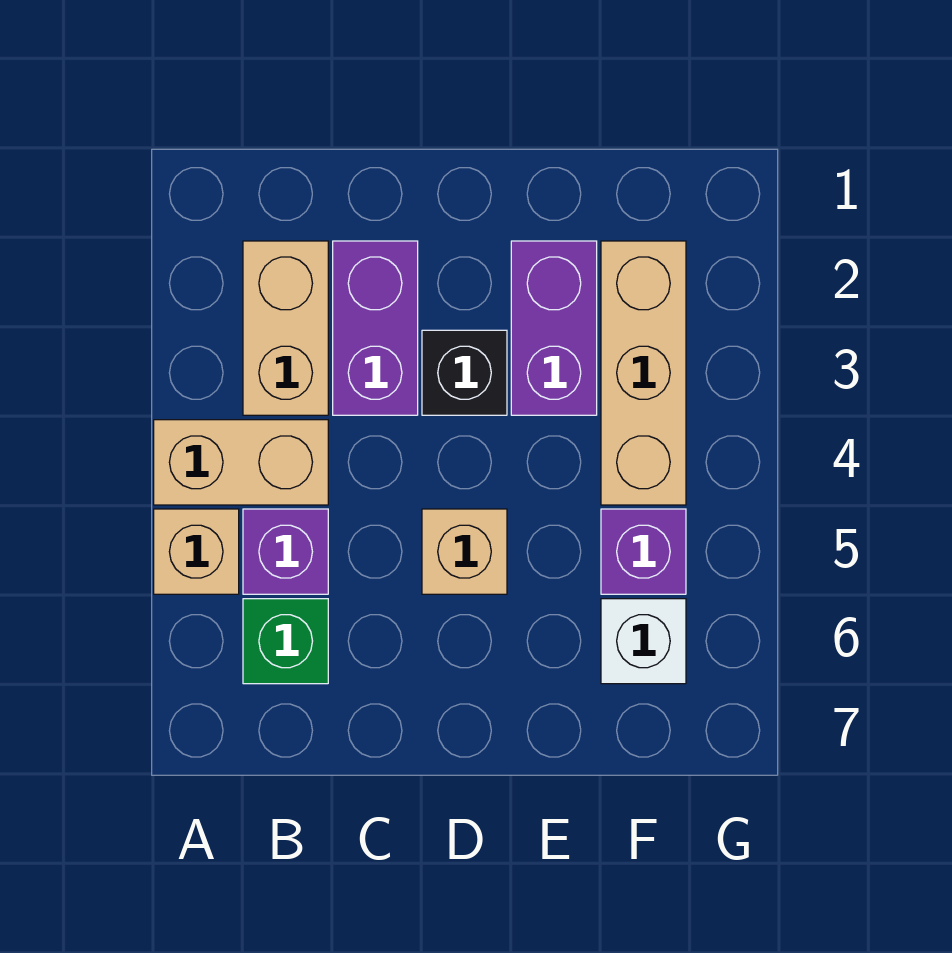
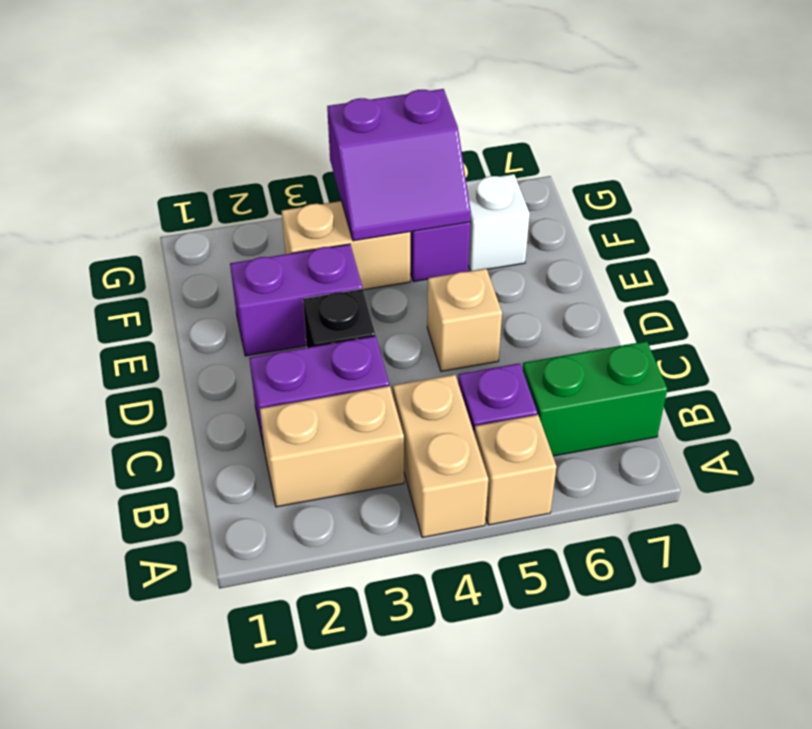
green 1x1 brick [243,599,328,684] -> green 1x2 brick [523,341,667,456]
tan 1x3 brick [601,241,686,505] -> tan 1x2 brick [282,201,410,290]
none -> purple 2x2 slope [327,89,471,241]

